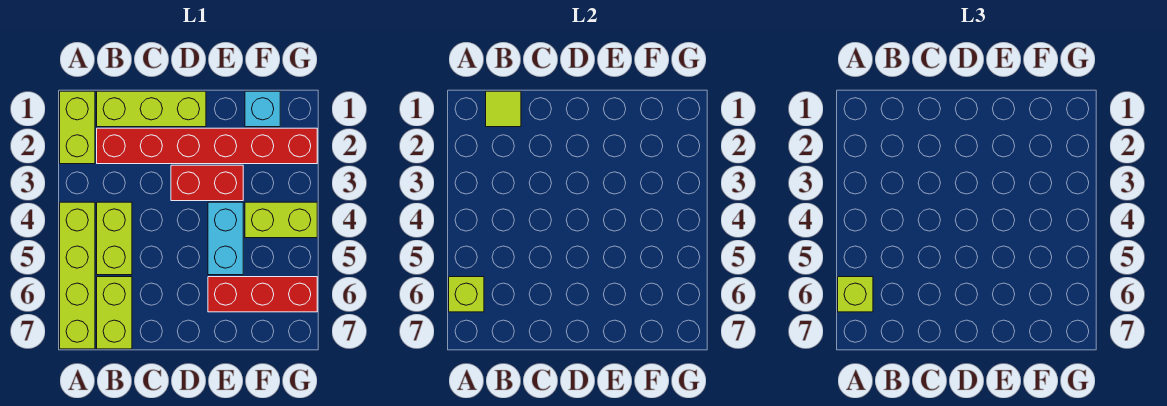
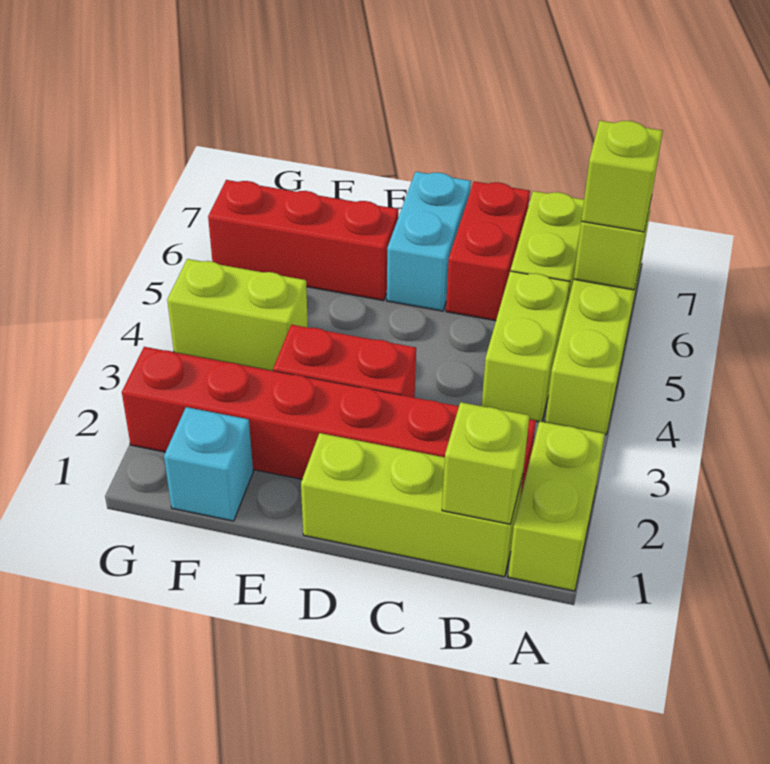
lime 1x1 tile [486,91,521,127] -> lime 1x1 brick [442,402,530,524]
none -> red 1x2 brick [446,181,530,321]
cyan 1x2 brick [208,202,243,275] -> cyan 1x2 brick moved to [387,172,471,311]

